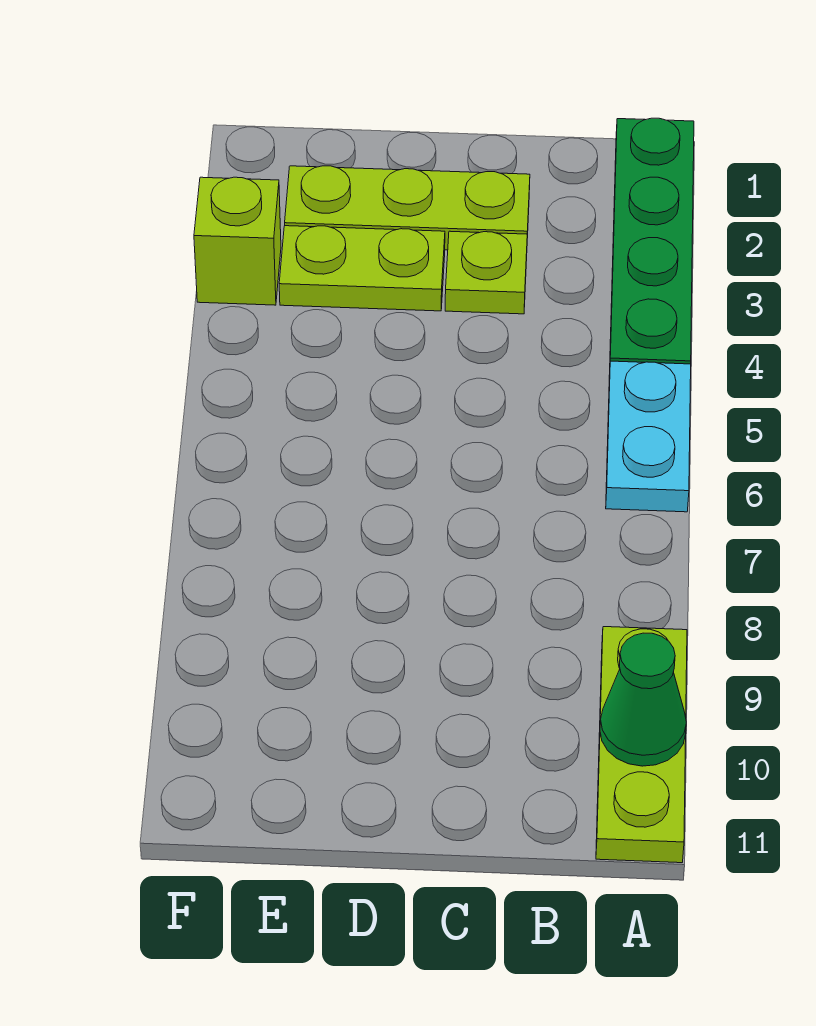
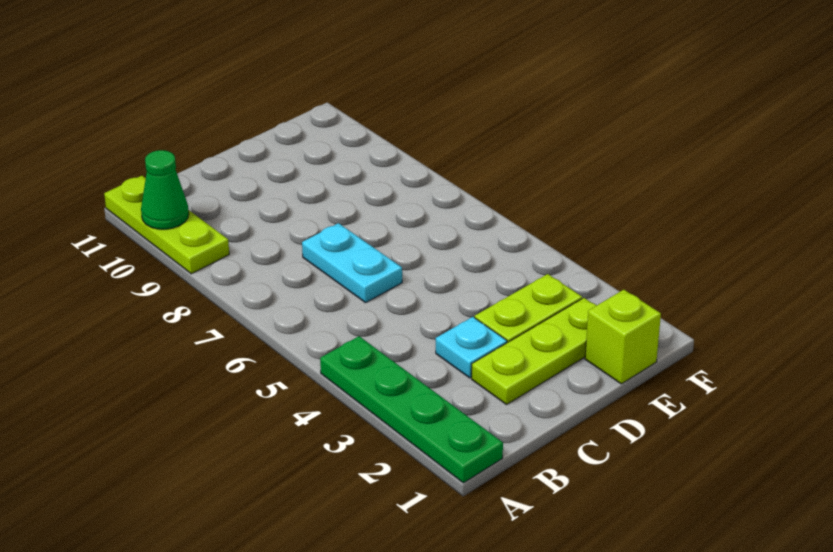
cyan 1x2 plate [606,361,691,512] -> cyan 1x2 plate moved to [302,223,402,303]
lime 1x1 plate [445,231,527,314] -> cyan 1x1 plate [436,317,507,378]
lime 1x1 brick [194,177,281,305] -> lime 1x1 brick moved to [585,290,661,384]

